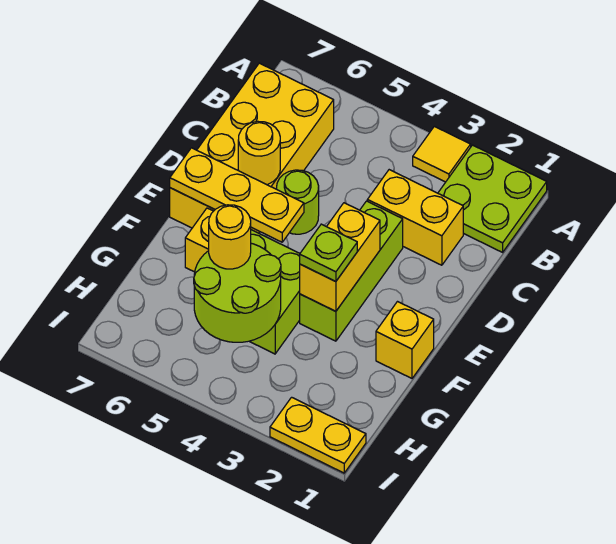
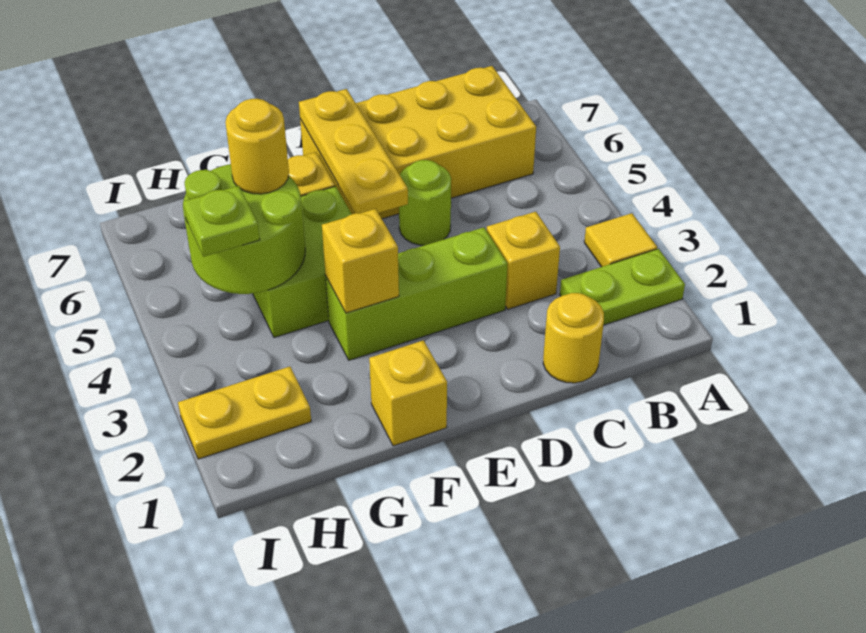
lime 2x2 plate [438,145,547,252] -> lime 1x2 plate [560,249,685,325]
yellow 1x2 brick [367,170,463,265] -> yellow 1x1 brick [487,212,560,309]
yellow 1x1 round brick [238,121,280,185] -> yellow 1x1 round brick moved to [543,293,604,383]
yellow 1x2 brick [300,203,380,311] -> yellow 1x1 brick [322,209,399,313]
lime 1x1 plate [300,224,357,282] -> lime 1x1 plate moved to [183,186,260,256]
yellow 1x2 plate [270,397,366,473] -> yellow 1x2 plate turned to [178,367,311,459]

